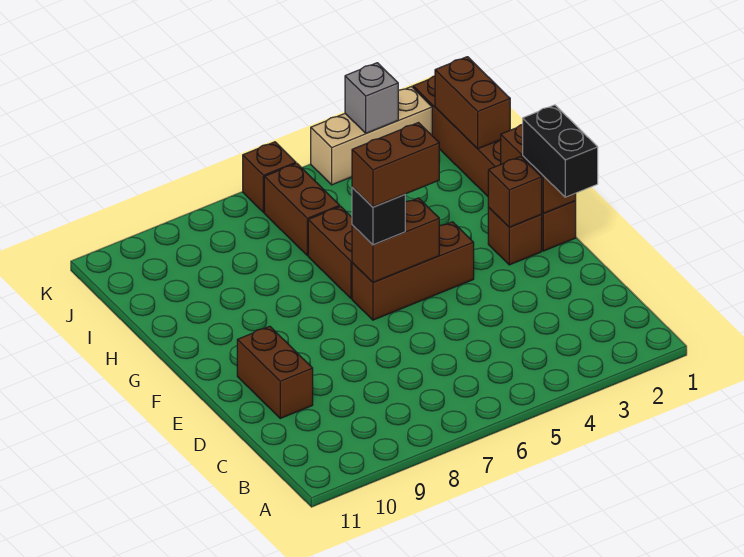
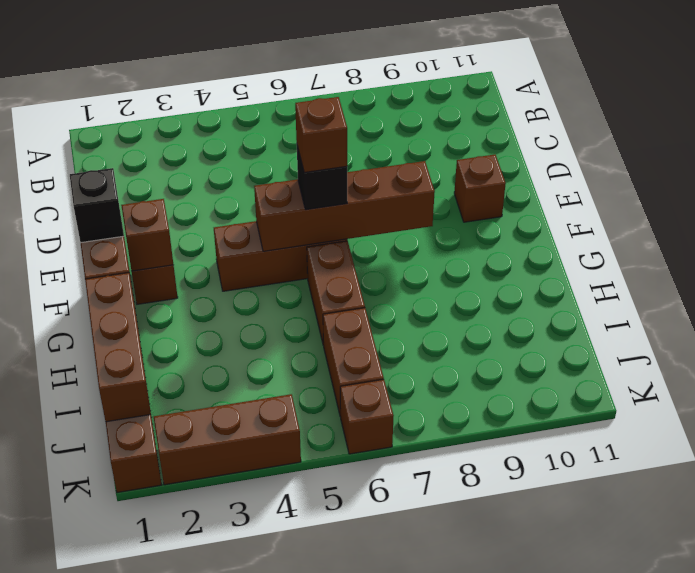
brown 1x2 brick [237,326,313,418] -> brown 1x1 brick [454,155,506,222]
black 1x2 brick [523,105,598,197] -> black 1x1 brick [70,168,124,243]
brown 1x2 brick [352,198,439,282] -> brown 1x4 brick [254,161,435,251]
brown 1x2 brick [352,123,439,207] -> brown 1x1 brick [295,97,347,172]
brown 1x2 brick [435,57,510,149] -> brown 1x3 brick [85,273,151,422]
tan 1x3 brick [311,87,432,185] -> brown 1x3 brick [154,394,301,485]
grey 1x1 brick [345,63,398,133] -> none

